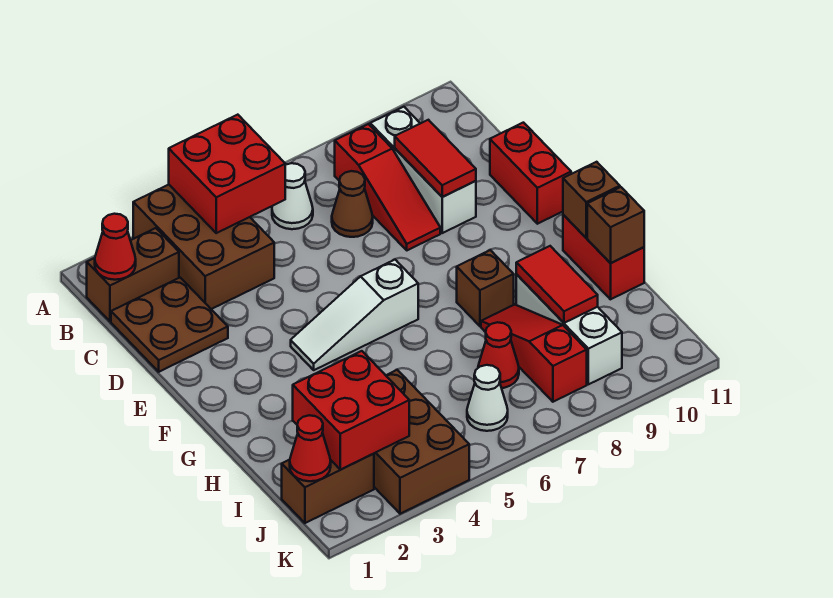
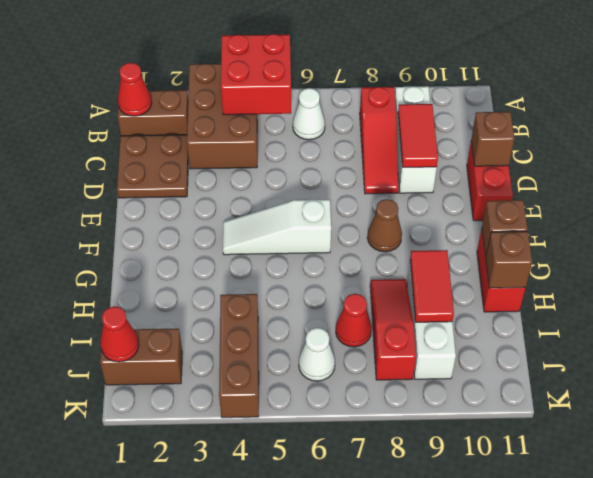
brown 1x1 cone [332,171,373,237] -> brown 1x1 cone moved to [367,199,402,252]
brown 1x1 brick [457,250,514,326] -> brown 1x1 brick moved to [471,112,514,166]
red 2x2 brick [293,351,409,470] -> none
brown 2x3 brick [374,370,469,514] -> brown 1x3 brick [219,294,259,418]

